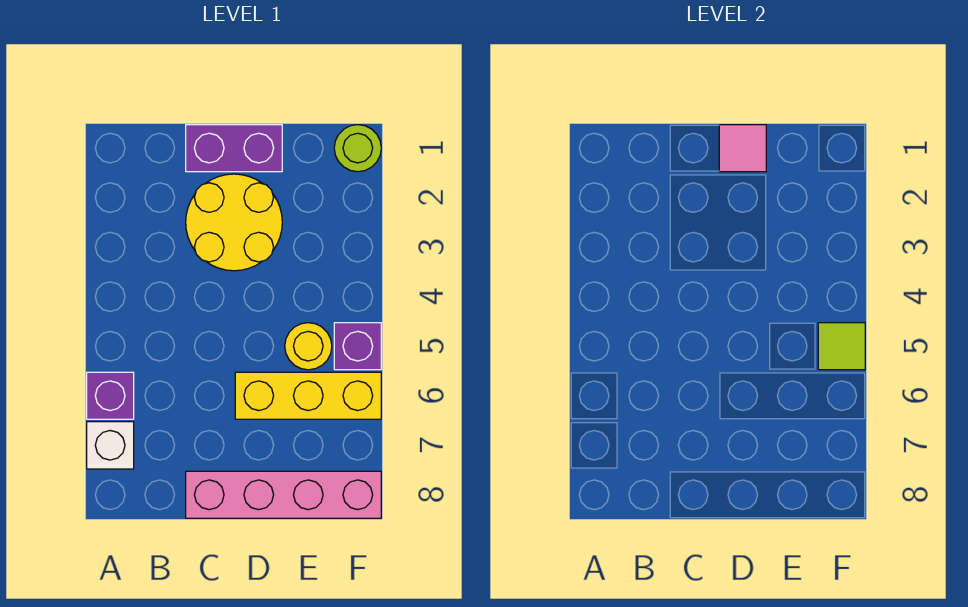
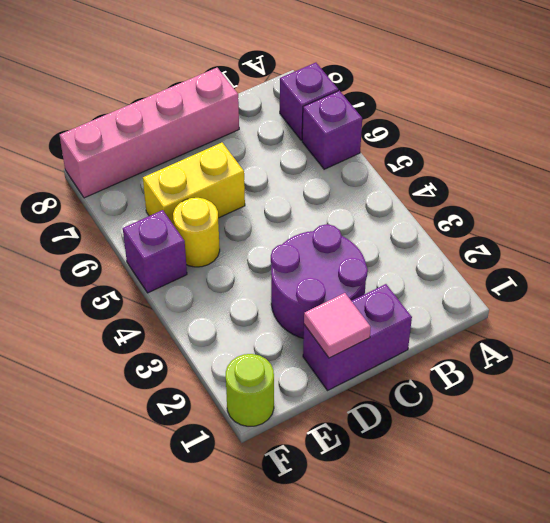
white 1x1 brick [87,422,134,469] -> purple 1x1 brick [280,63,338,140]
yellow 2x2 round brick [186,174,282,271] -> purple 2x2 round brick [271,224,368,338]
yellow 1x3 brick [235,372,381,419] -> yellow 1x2 brick [143,143,245,225]
lime 1x1 tile [818,323,865,370] -> none

